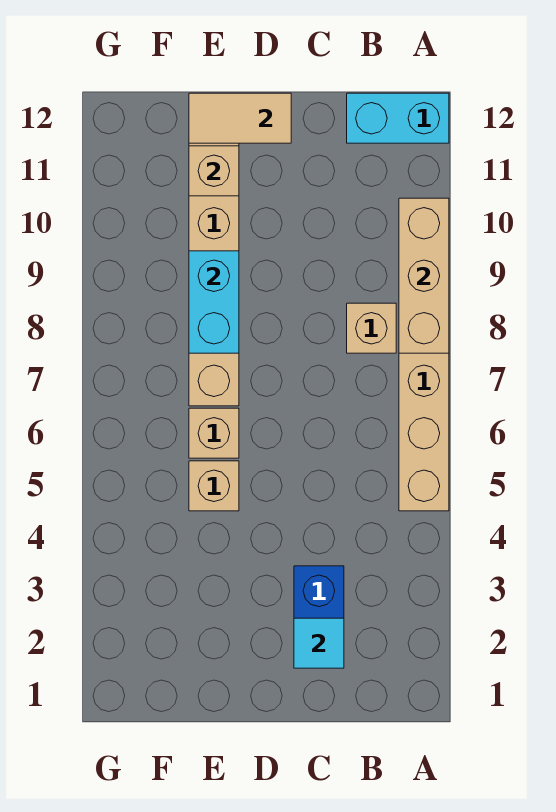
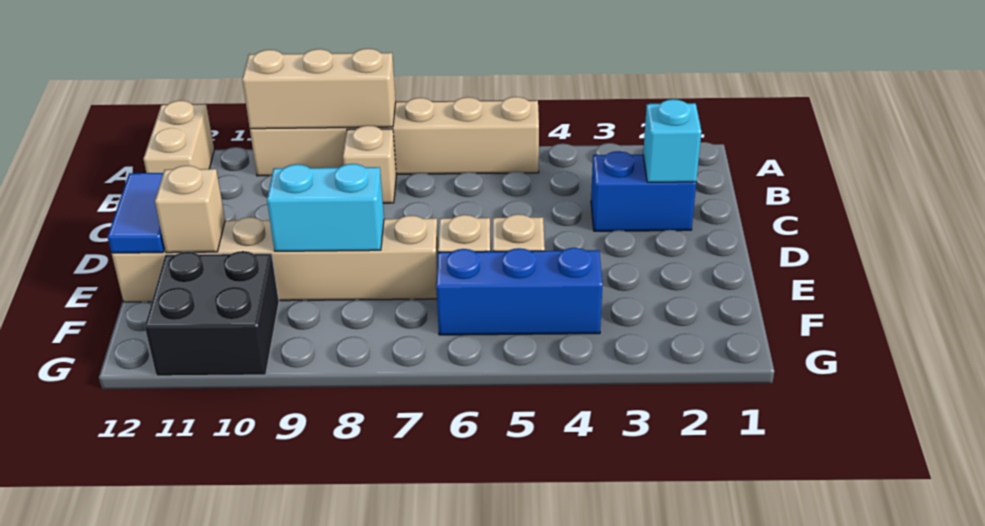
cyan 1x2 brick [347,93,449,143] -> tan 1x2 brick [143,101,214,173]
cyan 1x1 tile [294,618,344,668] -> cyan 1x1 brick [643,99,701,182]
tan 1x2 tile [189,93,291,143] -> blue 1x2 tile [108,173,165,253]
none -> blue 1x3 brick [436,248,603,335]
none -> black 2x2 brick [145,251,279,376]

